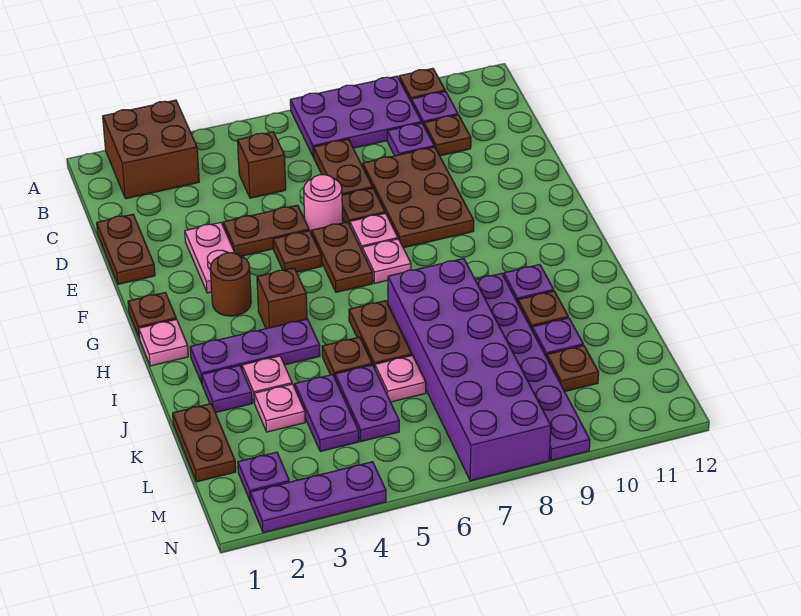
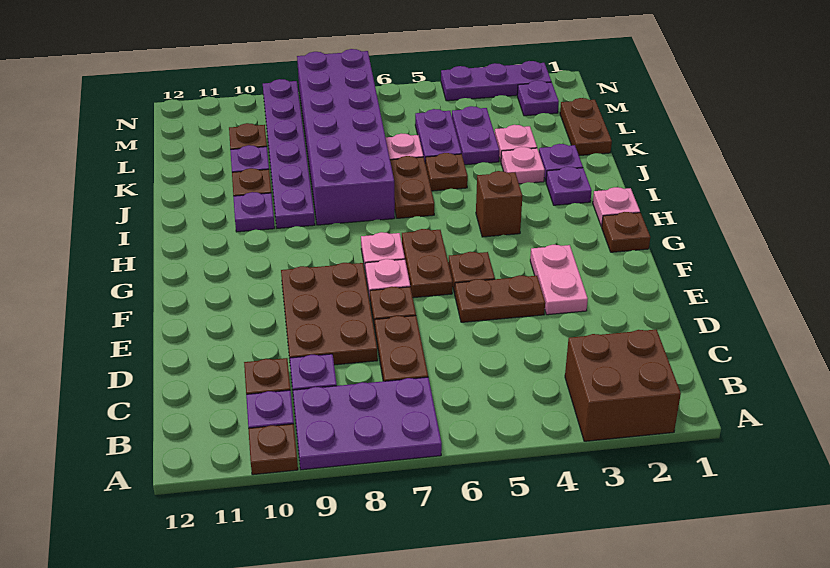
brown 1x1 brick [238,132,286,198] -> none
brown 1x2 plate [97,214,155,284] -> none
pink 1x1 round brick [304,175,343,234] -> none
brown 1x1 round brick [210,253,251,316] -> none
purple 1x3 plate [190,319,320,383] -> purple 1x1 plate [546,167,592,205]

